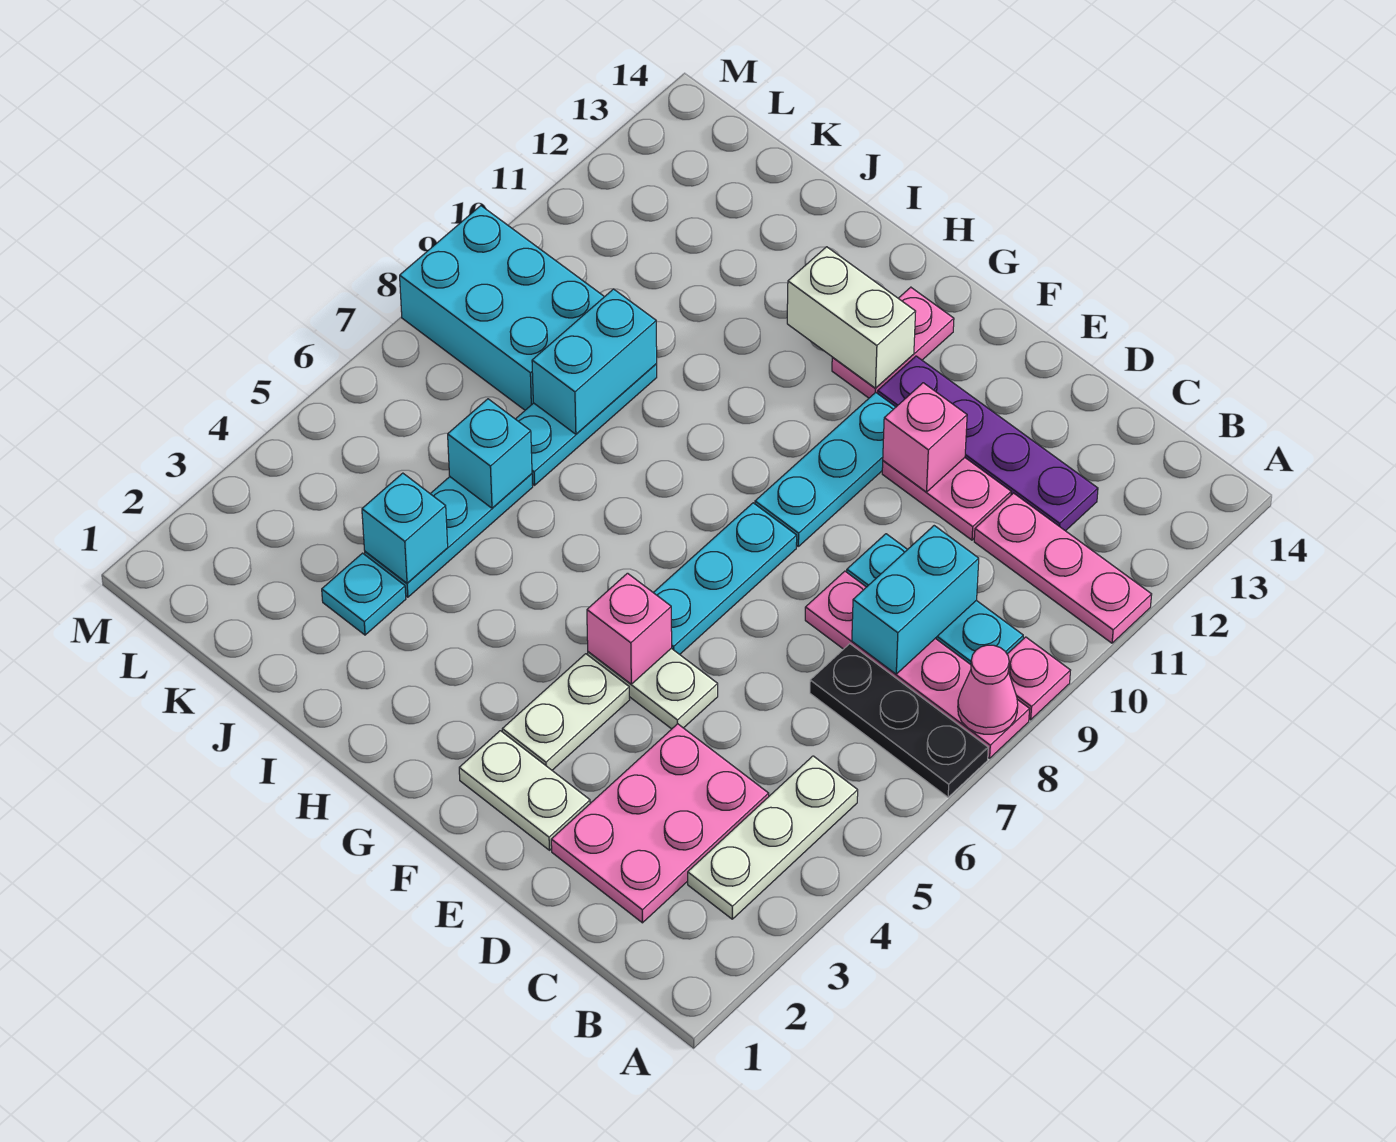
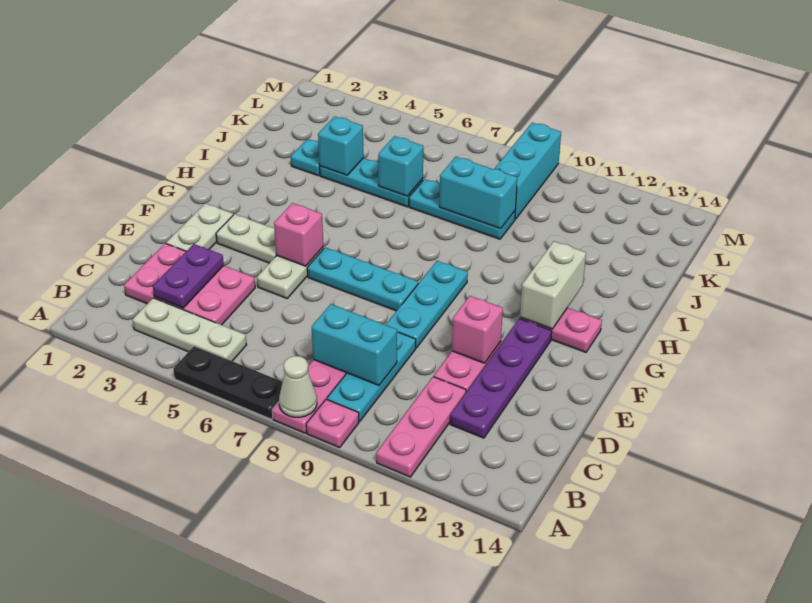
black 1x3 plate [810,644,988,797] -> black 1x3 plate turned to [173,346,282,419]
pink 1x1 cone [958,645,1018,734] -> white 1x1 cone [279,356,317,417]
none -> purple 1x2 plate [153,244,224,308]
cyan 1x3 plate [755,392,896,546] -> cyan 1x3 plate turned to [386,261,468,348]
cyan 2x3 brick [400,206,604,410] -> cyan 1x3 brick [494,123,561,219]

